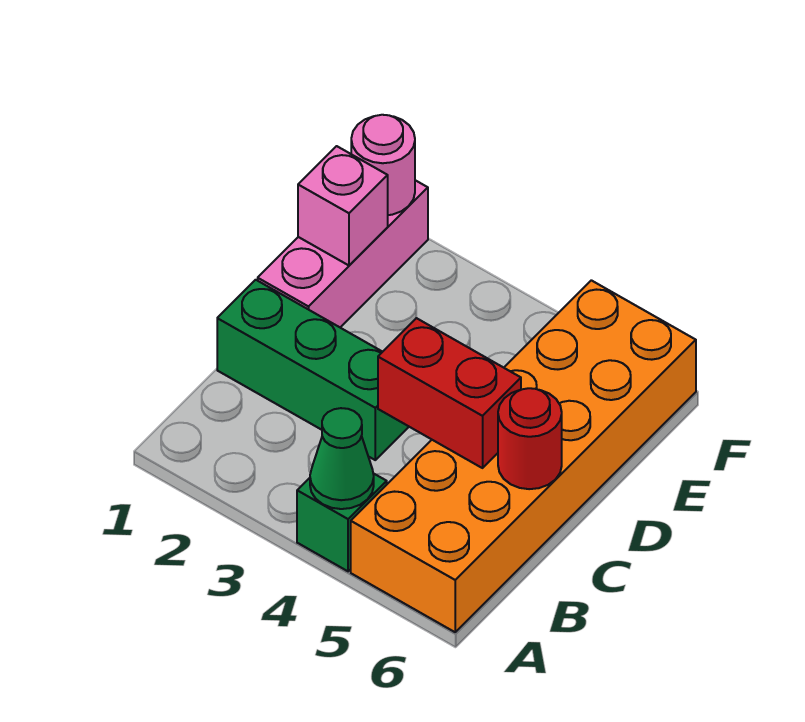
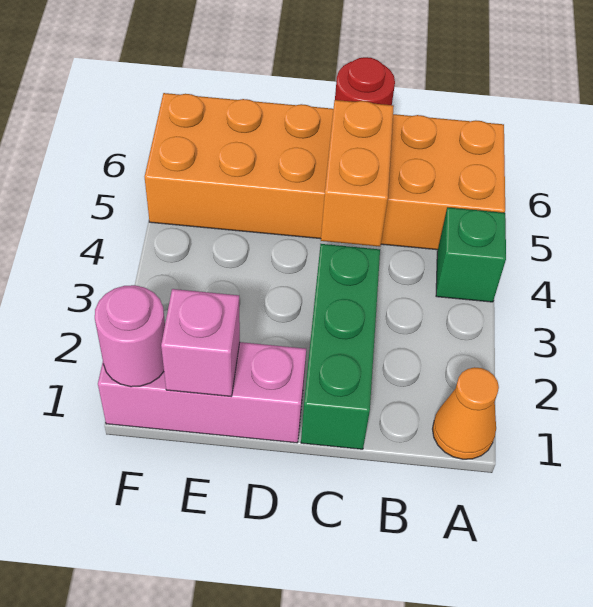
none -> orange 1x1 cone [433,367,499,459]
green 1x1 cone [310,408,374,509] -> none
red 1x2 brick [378,318,521,468] -> orange 1x2 brick [321,100,394,246]

